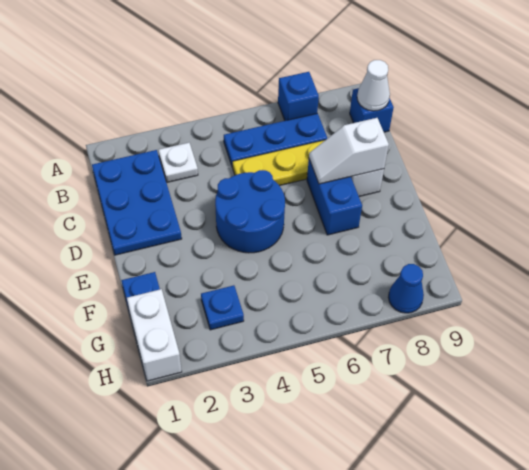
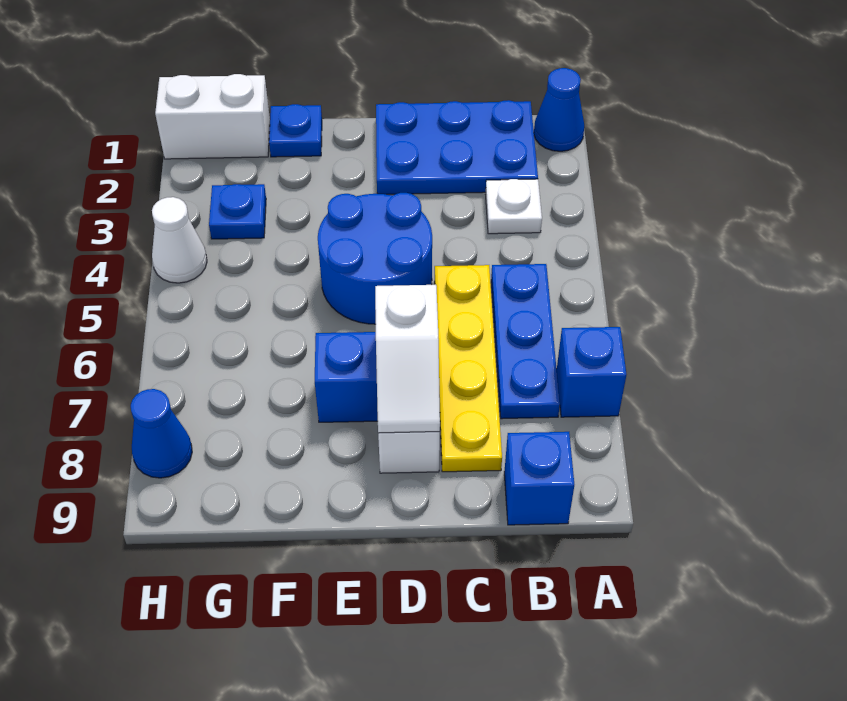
none -> blue 1x1 cone [534,68,584,151]
white 1x1 cone [357,60,390,111] -> white 1x1 cone moved to [152,197,207,283]
white 1x2 slope [309,118,389,184] -> white 1x2 slope turned to [375,285,440,433]

